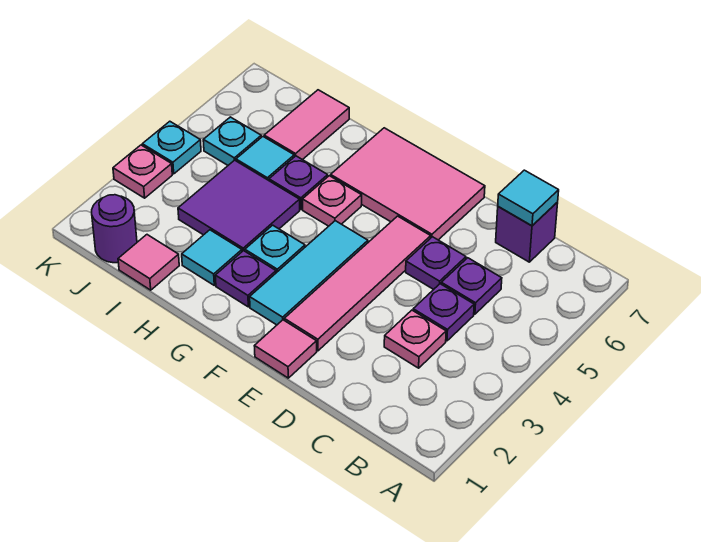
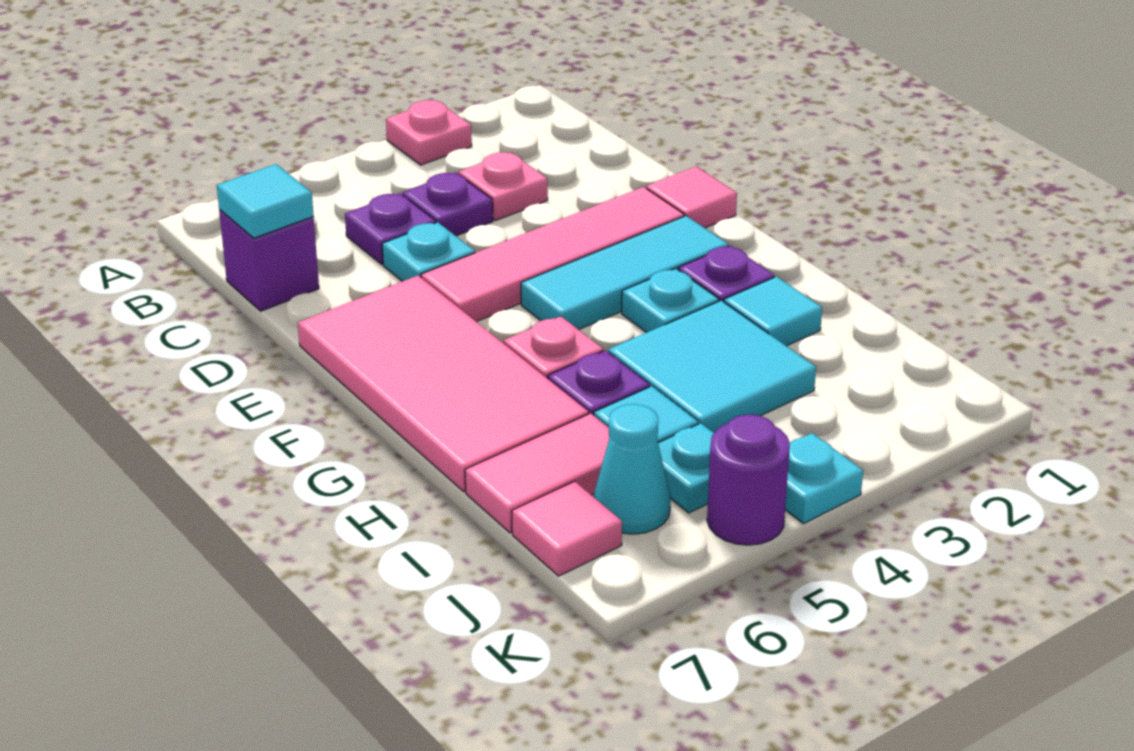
purple 1x1 plate [406,237,466,289] -> cyan 1x1 plate [382,222,475,281]
pink 2x3 tile [331,128,485,240] -> pink 2x4 tile [298,276,589,492]
purple 2x2 tile [178,160,300,251] -> cyan 2x2 tile [608,300,816,433]
pink 1x1 tile [118,235,179,290] -> pink 1x1 tile moved to [512,482,622,576]
purple 1x1 round brick [92,195,137,263] -> purple 1x1 round brick moved to [707,415,790,545]
none -> cyan 1x1 cone [593,404,671,534]
pink 1x1 plate [113,145,172,198] -> pink 1x1 plate moved to [386,100,472,165]

